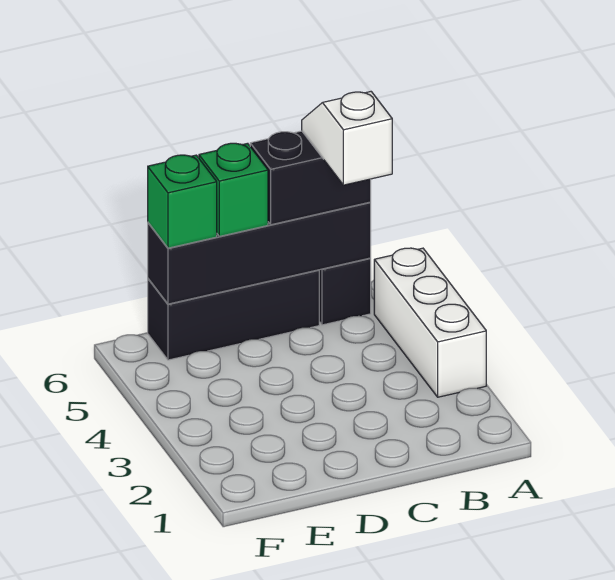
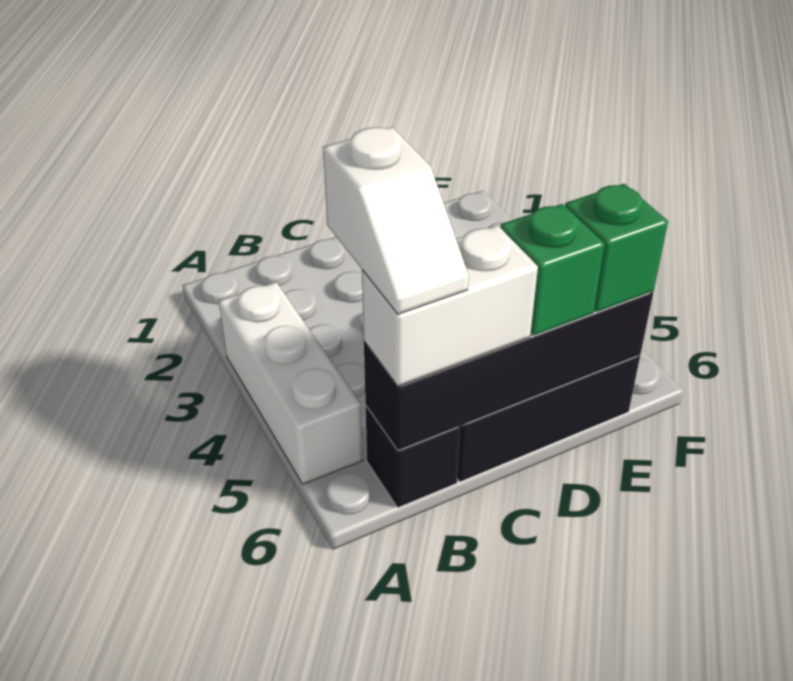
black 1x2 brick [250,131,371,225] -> white 1x2 brick [362,225,538,386]

